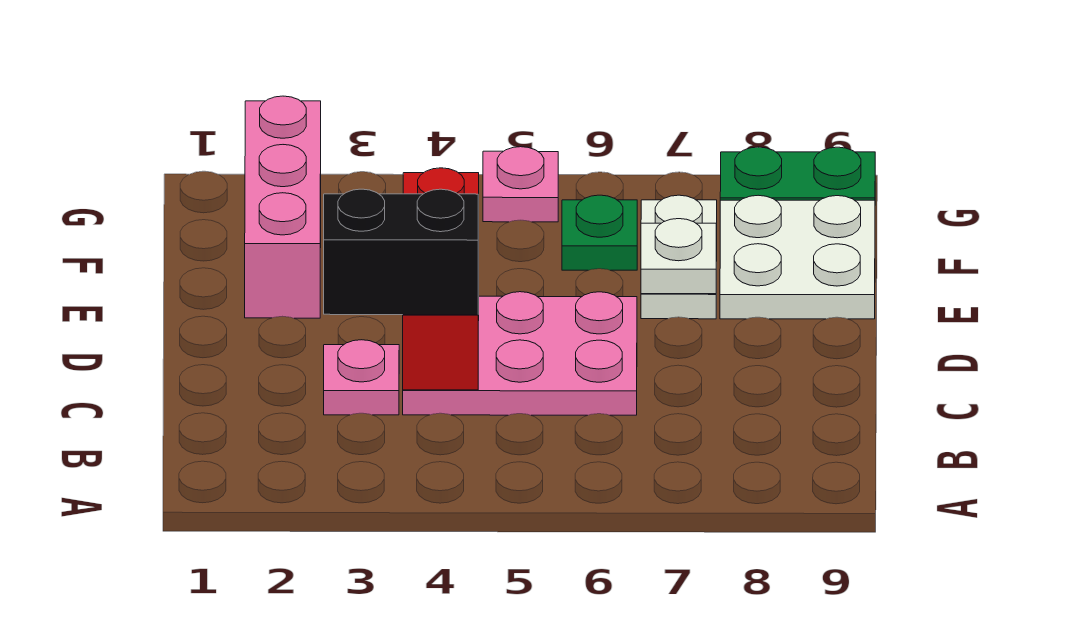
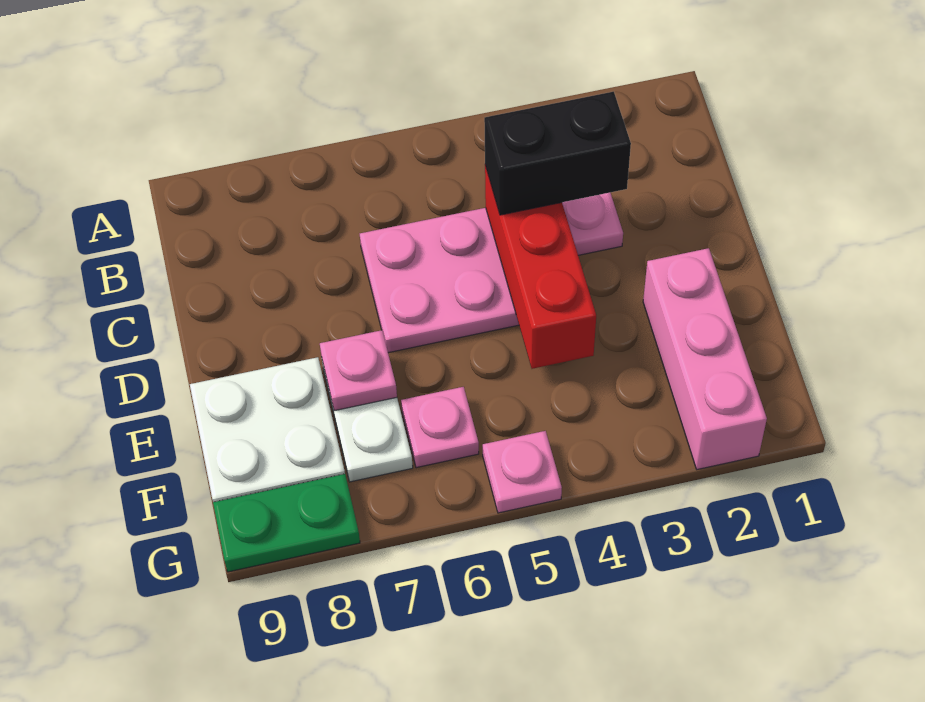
white 1x1 plate [641,219,716,294] -> pink 1x1 plate [320,330,397,411]
green 1x1 plate [562,195,637,270] -> pink 1x1 plate [401,387,479,468]

